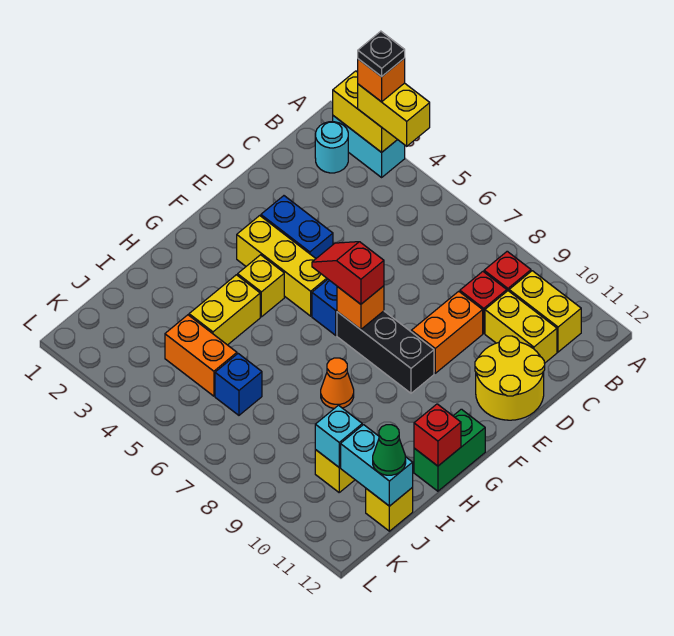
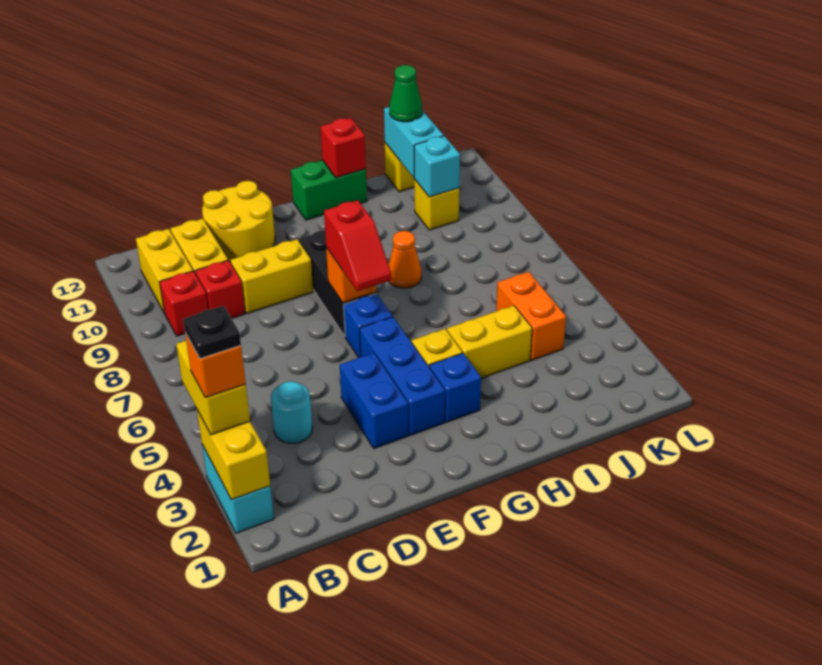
cyan 1x1 round brick [315,122,348,173] -> cyan 1x1 round brick moved to [271,381,312,443]
orange 1x2 brick [411,291,483,373] -> yellow 1x2 brick [230,239,313,313]
yellow 1x3 brick [237,216,327,316] -> blue 1x3 brick [360,317,445,435]
blue 1x1 brick [215,354,262,415] -> blue 1x1 brick moved to [429,353,481,422]

